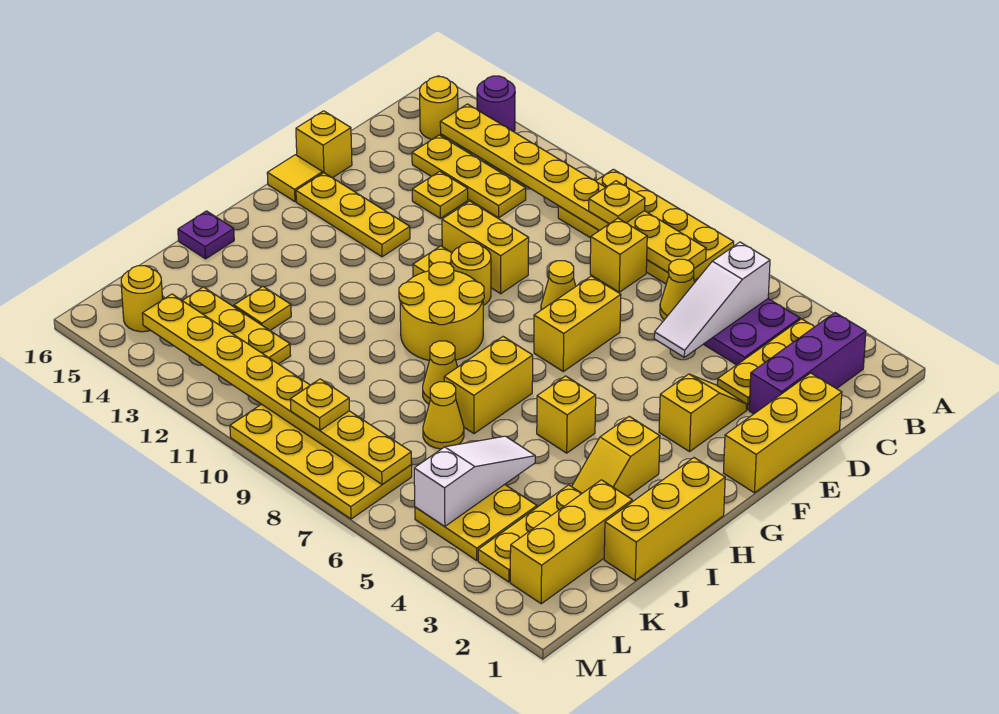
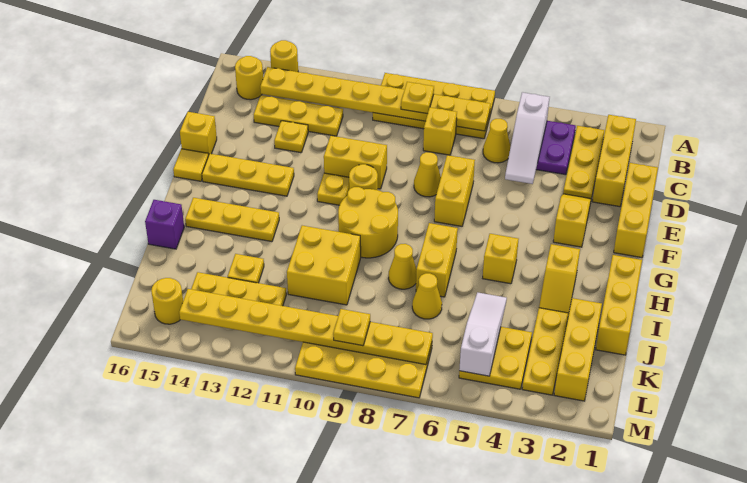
purple 1x1 round brick [477,76,515,132] -> yellow 1x1 round brick [270,40,298,72]
purple 1x3 brick [749,313,866,414] -> yellow 1x3 brick [592,115,636,207]
none -> yellow 1x3 plate [185,198,279,242]
none -> yellow 2x2 brick [287,226,361,305]
purple 1x1 plate [178,211,234,259] -> purple 1x1 brick [145,200,184,249]

